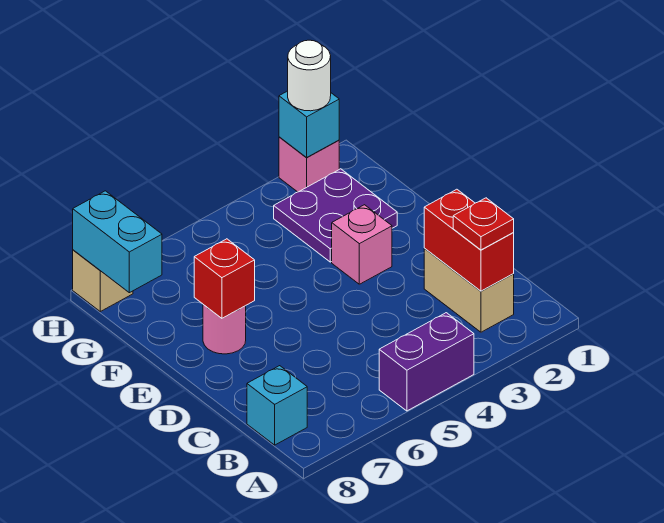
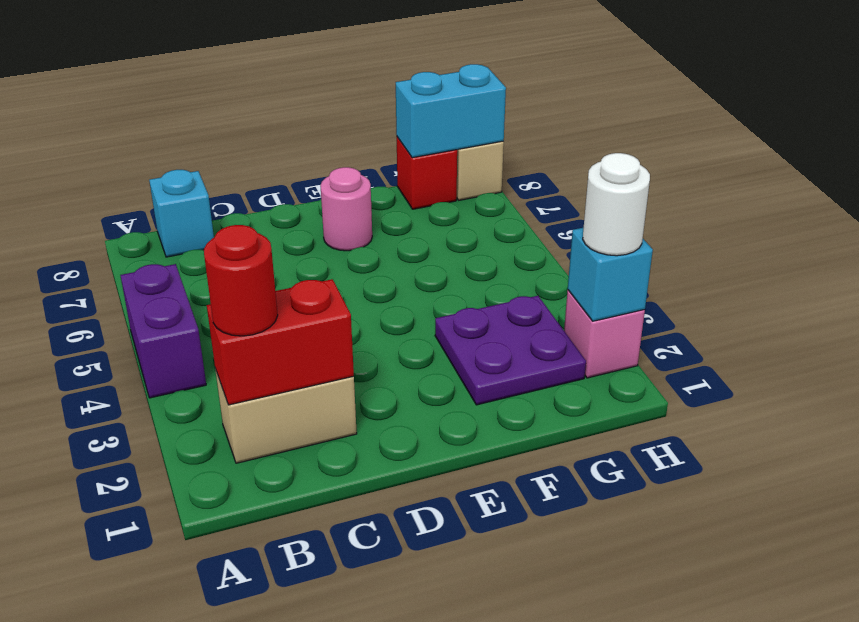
red 1x1 plate [453,198,514,250] -> red 1x1 round brick [204,225,278,336]
pink 1x1 brick [332,205,392,284] -> none
red 1x1 brick [194,239,255,318] -> red 1x1 brick moved to [397,137,457,209]

